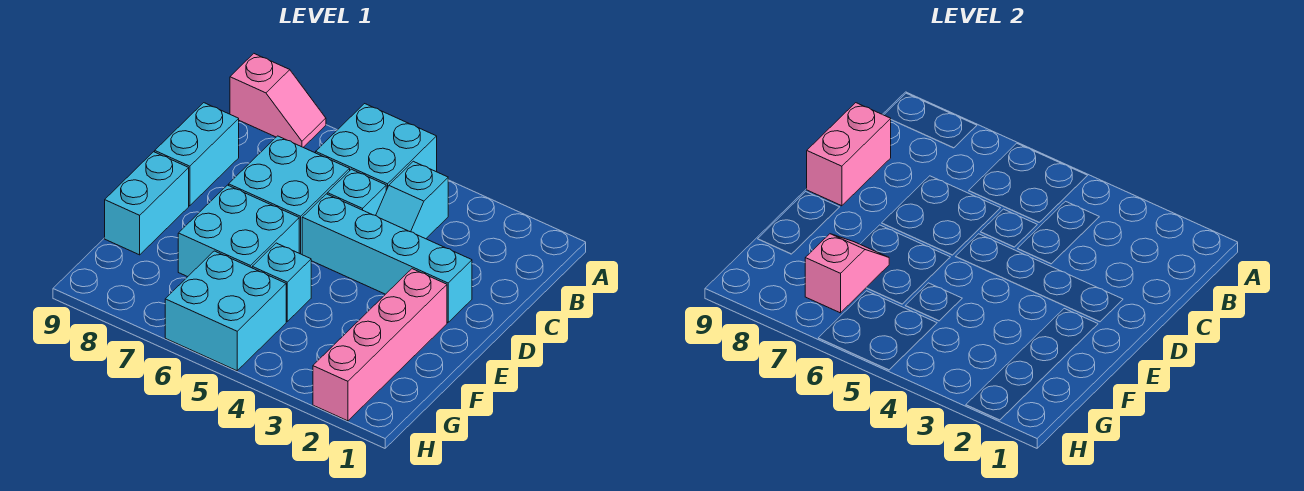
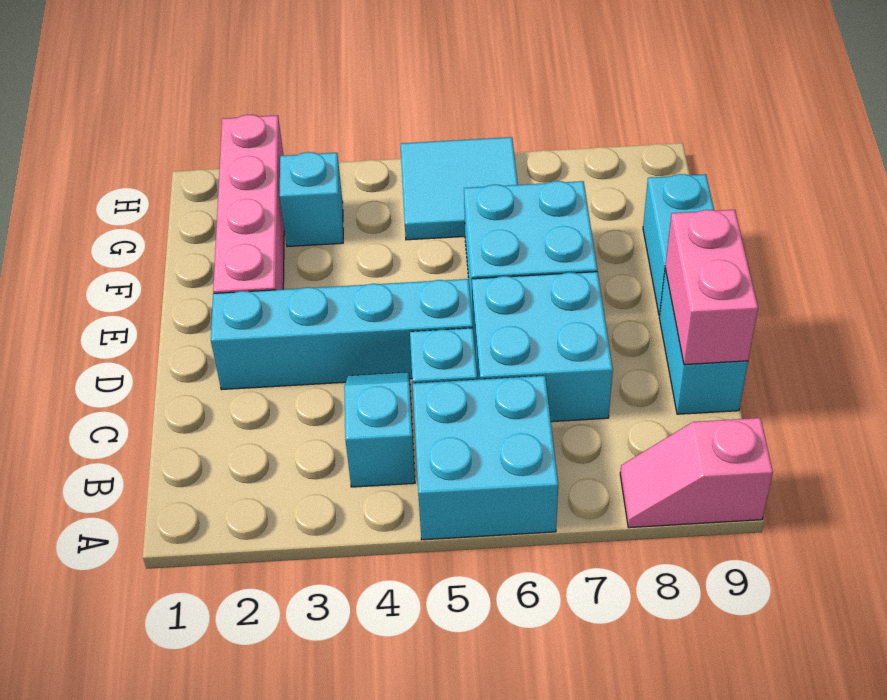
cyan 1x1 brick [252,243,311,321] -> cyan 1x1 brick moved to [280,152,343,247]
pink 1x2 slope [805,234,889,313] -> none
cyan 2x2 brick [165,251,286,371] -> cyan 2x2 tile [401,137,518,240]

